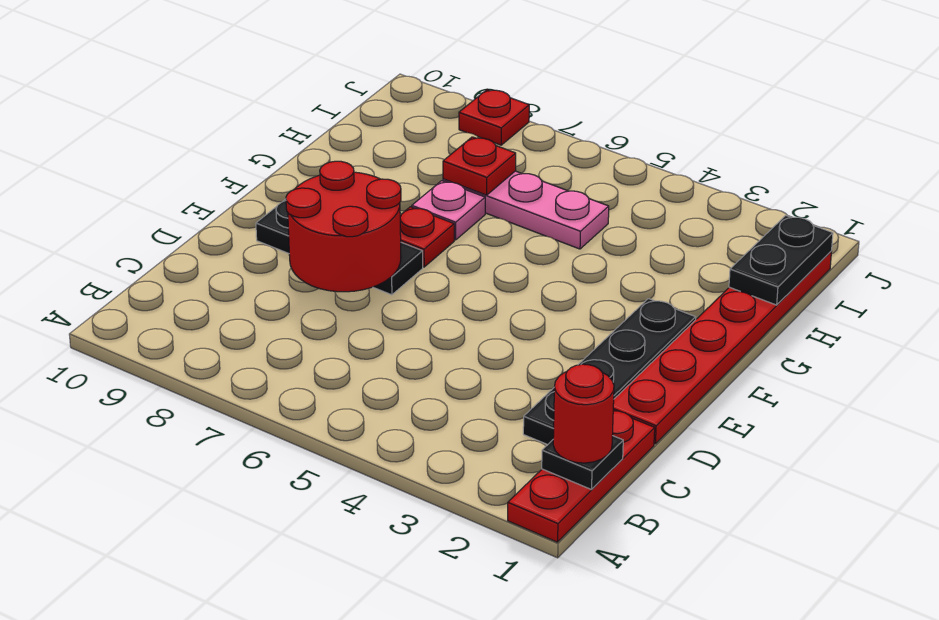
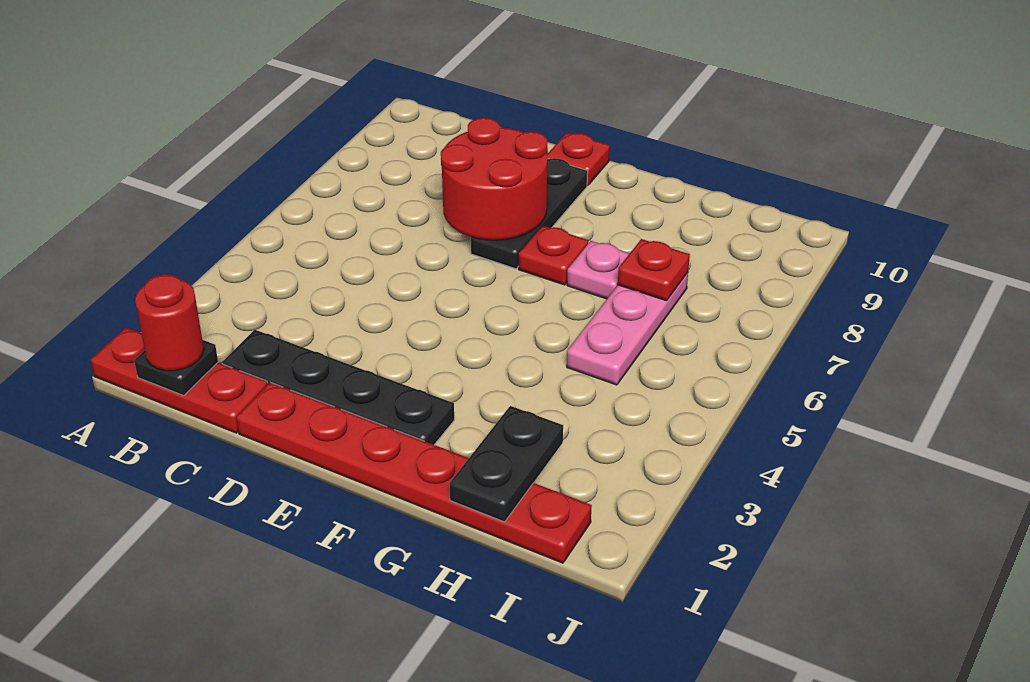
black 1x2 plate [729,216,833,305] -> black 1x2 plate turned to [449,406,563,522]
red 1x1 plate [459,90,529,145] -> red 1x1 plate moved to [547,133,610,185]

